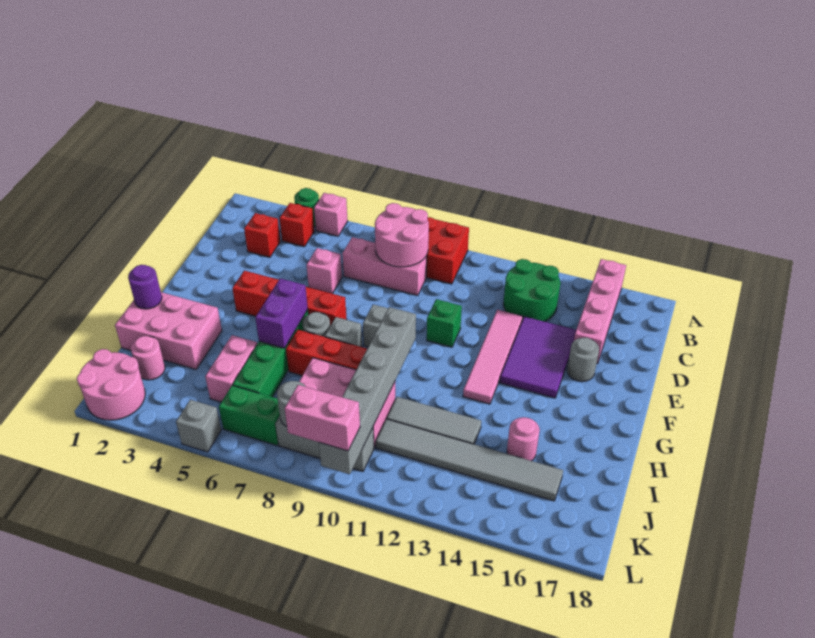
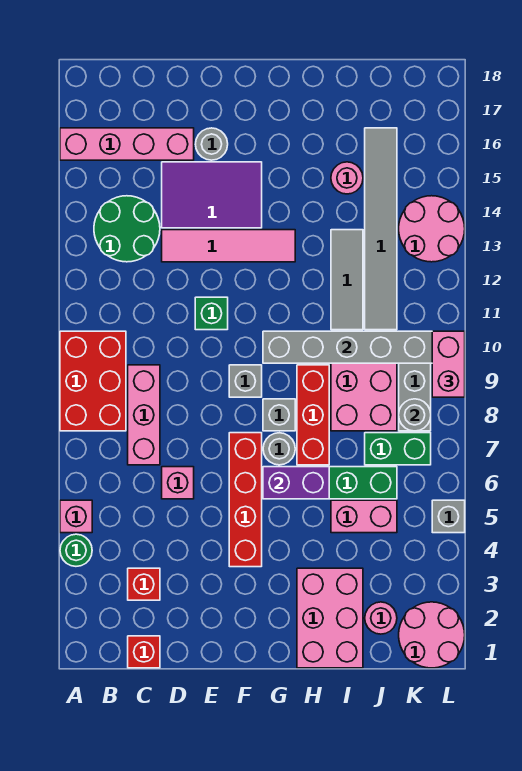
red 1x1 brick [279,203,314,247] -> red 1x1 brick moved to [128,636,160,668]
pink 2x2 round brick [375,203,429,267] -> pink 2x2 round brick moved to [399,196,465,262]
purple 1x1 round brick [128,265,162,309] -> none
green 1x2 brick [219,385,280,445] -> green 1x2 brick turned to [365,433,431,465]

